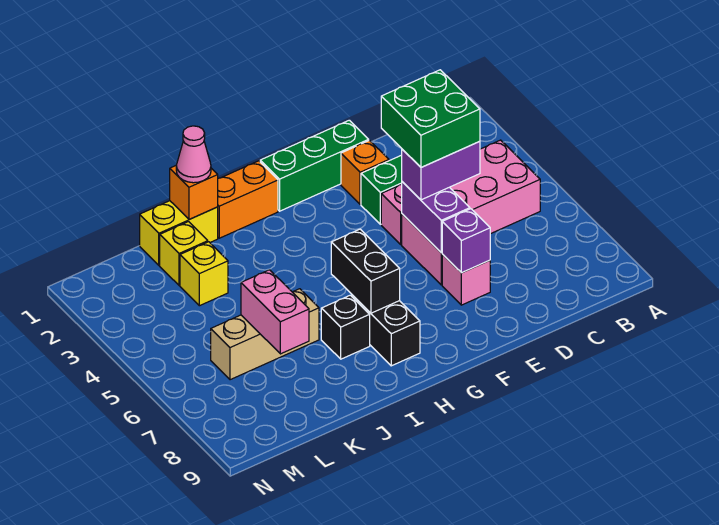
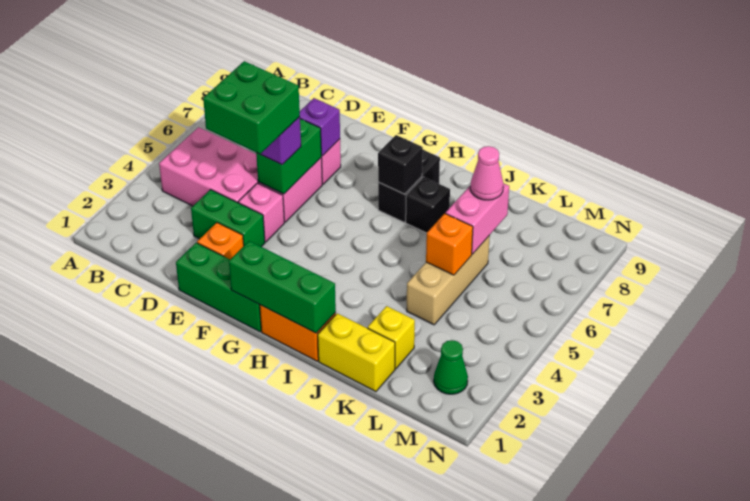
purple 1x2 brick [402,182,470,253] -> green 1x2 brick [256,119,321,194]
none -> green 1x3 brick [229,241,336,333]
black 1x2 brick [331,229,400,313] -> black 1x1 brick [378,135,423,194]
orange 1x1 brick [170,166,218,219] -> orange 1x1 brick moved to [426,214,473,275]
pink 1x1 cone [176,126,211,183] -> pink 1x1 cone moved to [470,146,503,200]
tan 1x3 brick [211,289,319,380] -> tan 1x3 brick turned to [407,235,490,325]
yellow 1x1 brick [180,242,228,306] -> none
none -> green 1x1 cone [434,340,468,394]

